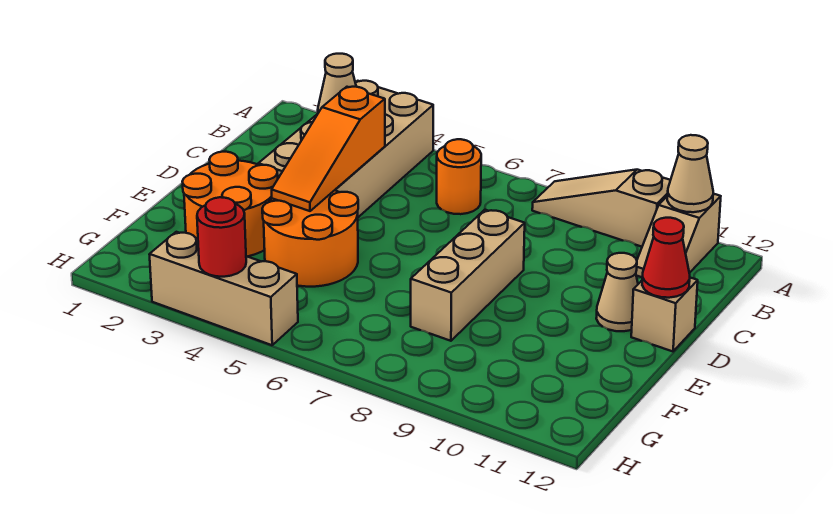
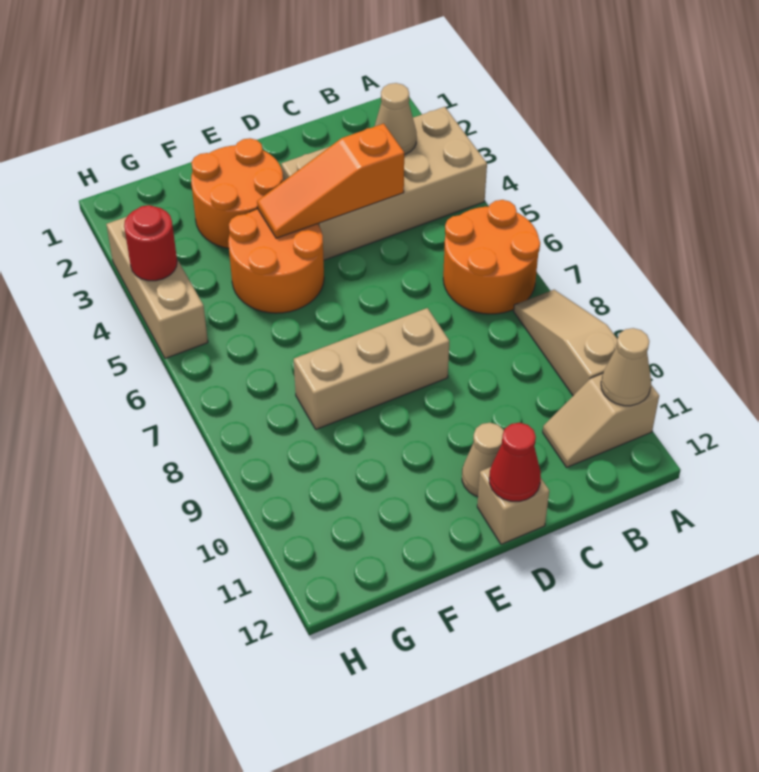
orange 1x1 round brick [437,139,481,214] -> orange 2x2 round brick [443,200,540,314]

